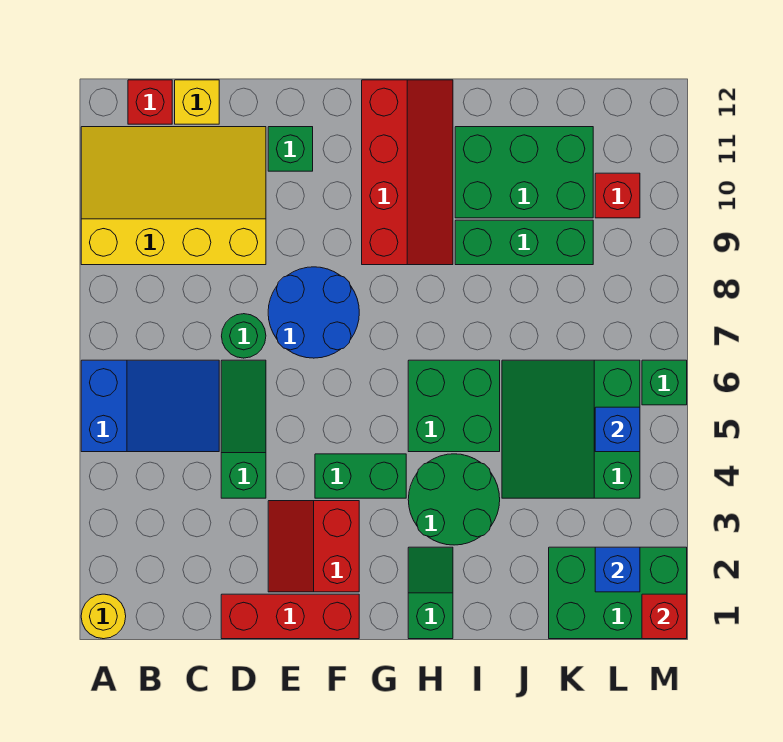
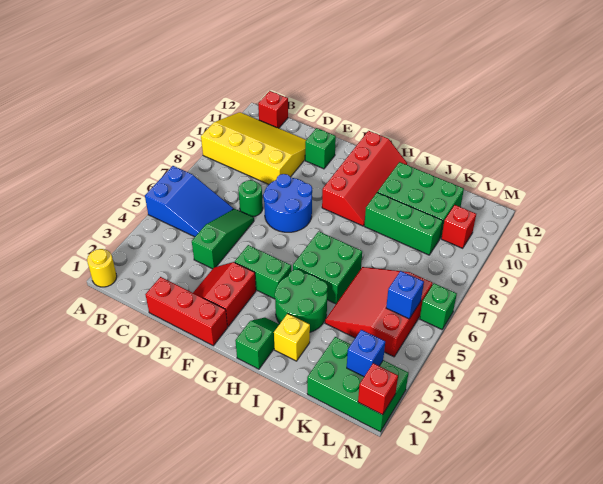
yellow 1x1 brick [175,80,219,124] -> yellow 1x1 brick moved to [274,314,310,361]
green 3x3 slope [502,360,640,498] -> red 3x3 slope [325,267,433,357]

